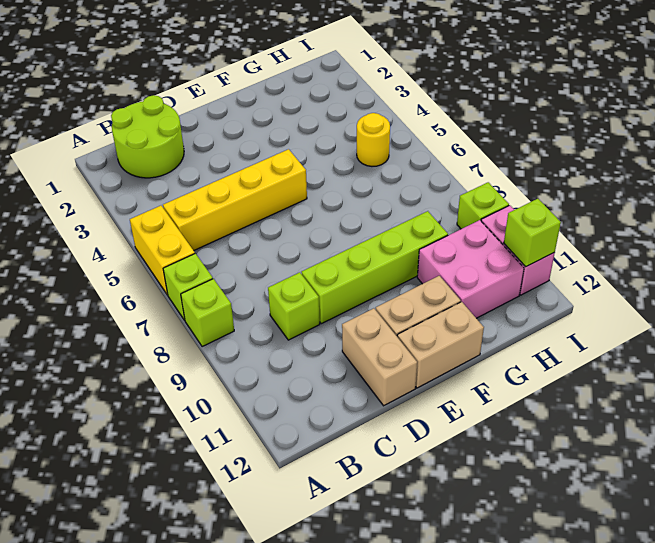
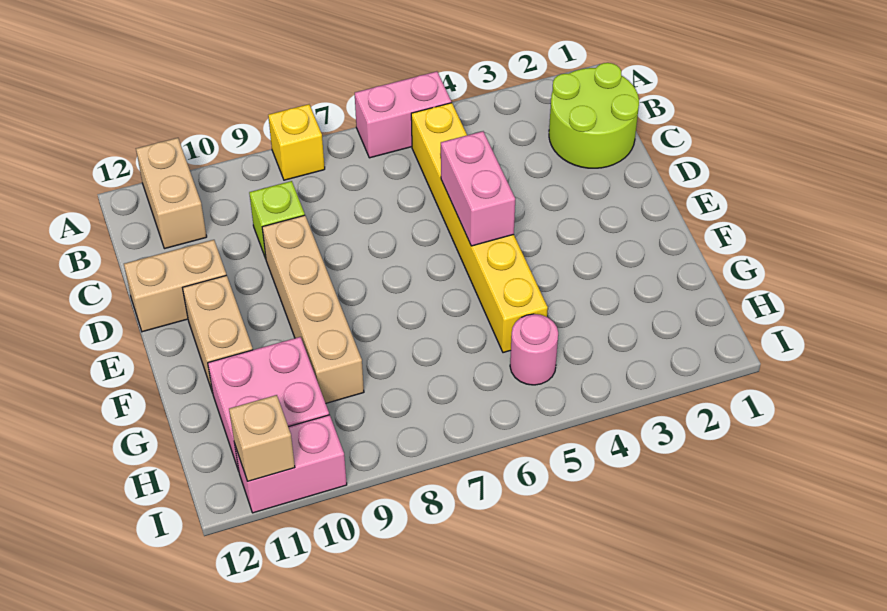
yellow 1x2 brick [130,206,195,295] -> pink 1x2 brick [355,71,452,158]
lime 1x1 brick [163,254,213,320] -> none
lime 1x1 brick [181,279,234,347] -> yellow 1x1 brick [268,104,325,180]
yellow 1x4 brick [163,149,307,251] -> yellow 1x6 brick [411,103,548,353]
none -> pink 1x2 brick [441,131,515,246]
lime 1x4 brick [302,211,448,324] -> tan 1x4 brick [262,215,364,403]
tan 1x2 brick [397,302,484,388] -> tan 1x2 brick moved to [136,138,207,249]
yellow 1x1 round brick [357,113,390,166] -> pink 1x1 round brick [510,314,558,385]
lime 1x1 brick [457,182,509,229] -> none
lime 1x1 brick [504,199,561,267] -> tan 1x1 brick [229,395,295,481]

